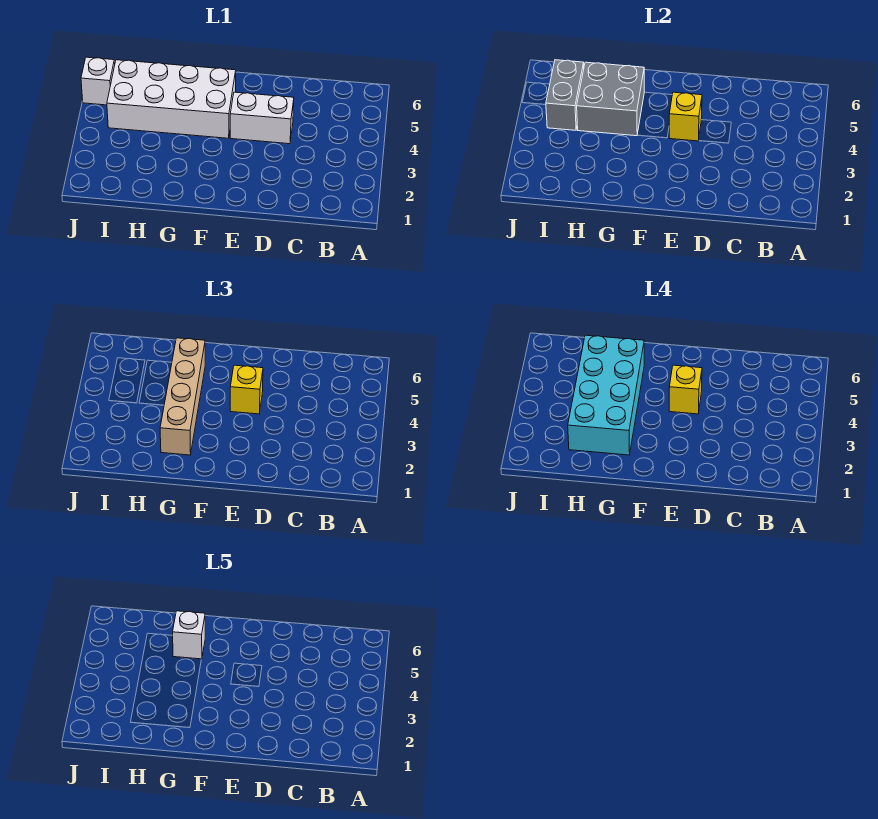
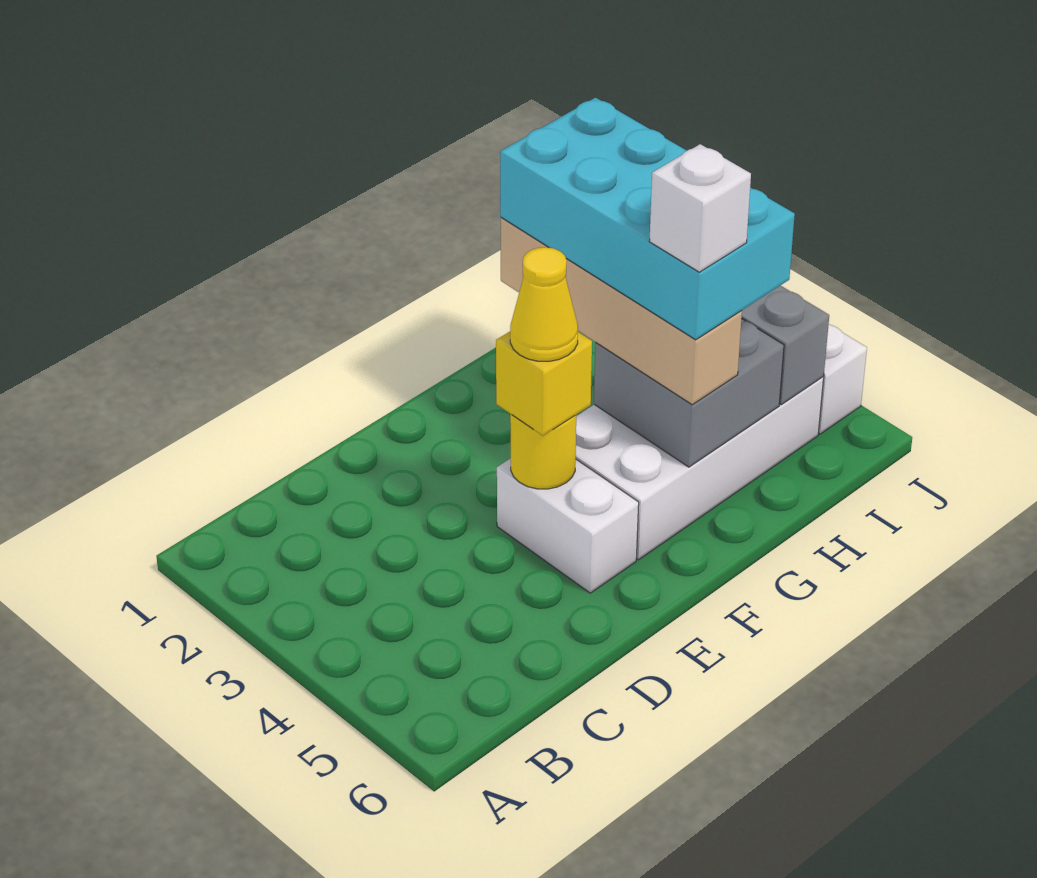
white 1x2 brick [230,92,294,144] -> white 1x2 brick turned to [497,458,639,593]
yellow 1x1 brick [669,92,702,141] -> yellow 1x1 round brick [510,414,576,489]
yellow 1x1 brick [669,365,702,414] -> yellow 1x1 cone [510,247,578,361]

